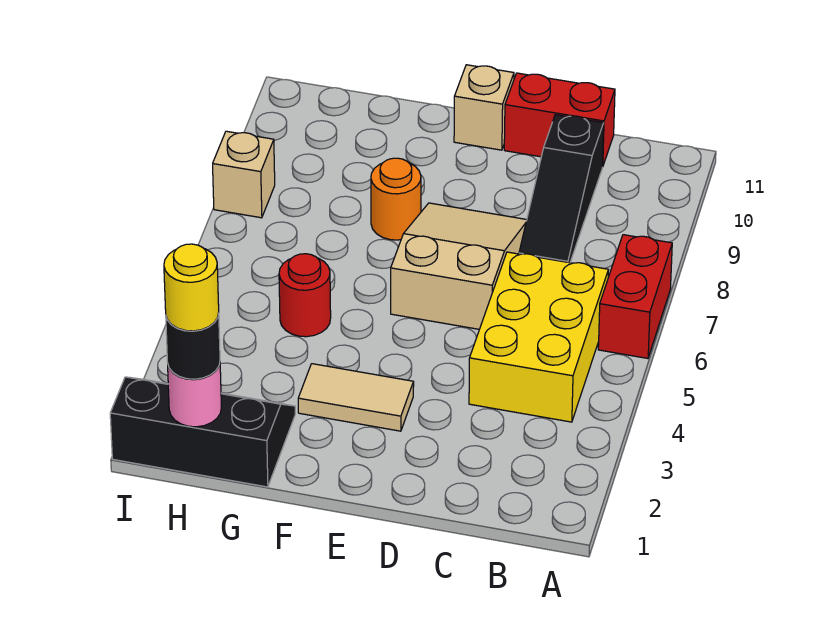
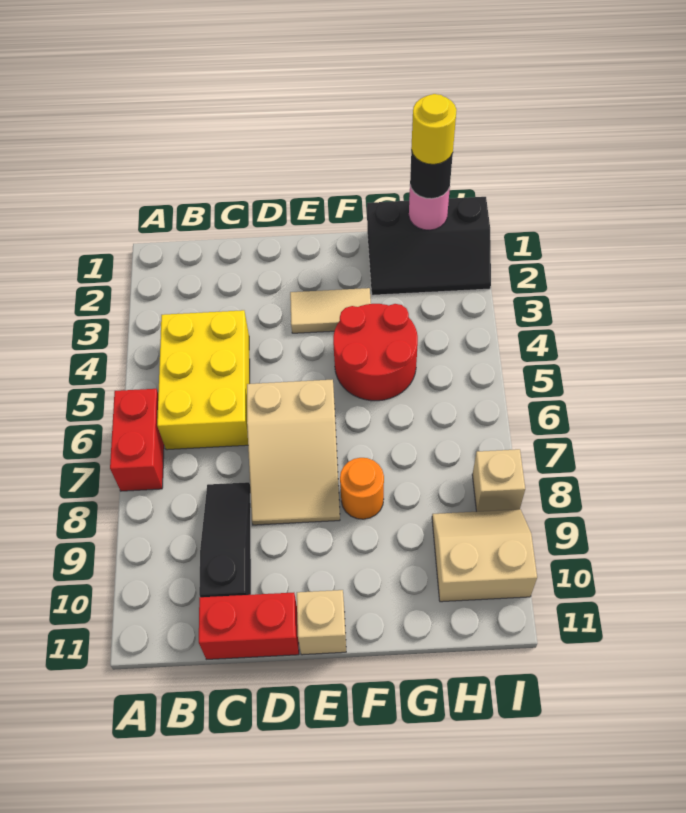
red 1x1 round brick [279,254,331,337] -> red 2x2 round brick [333,304,418,401]
none -> tan 2x2 slope [432,509,537,602]

